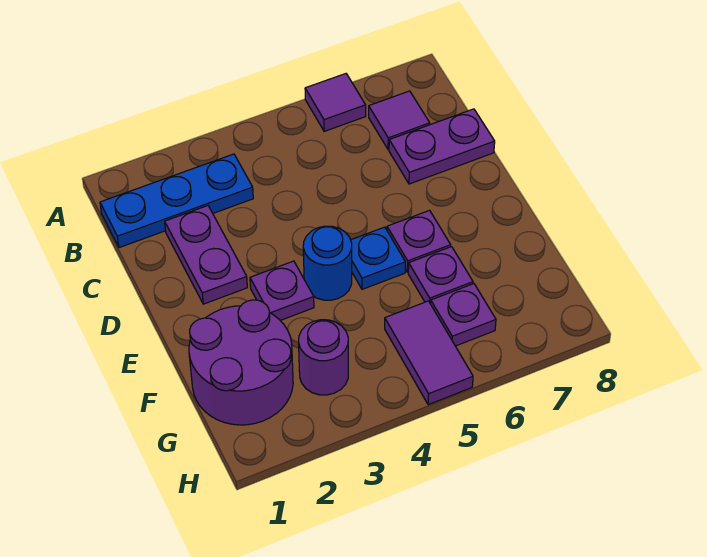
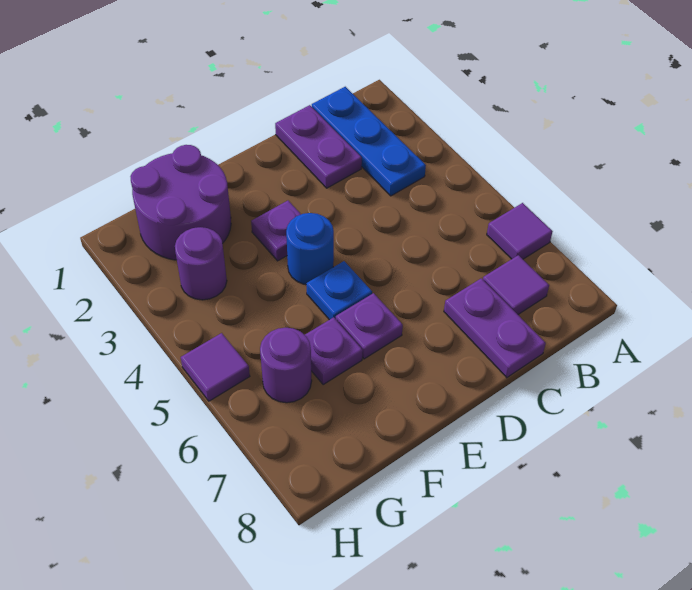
purple 1x2 plate [165,206,247,304] -> purple 1x2 plate turned to [275,105,362,188]
purple 1x2 tile [385,301,473,405] -> purple 1x1 tile [181,333,250,401]
purple 1x1 plate [431,284,496,346] -> purple 1x1 round brick [260,328,312,403]

